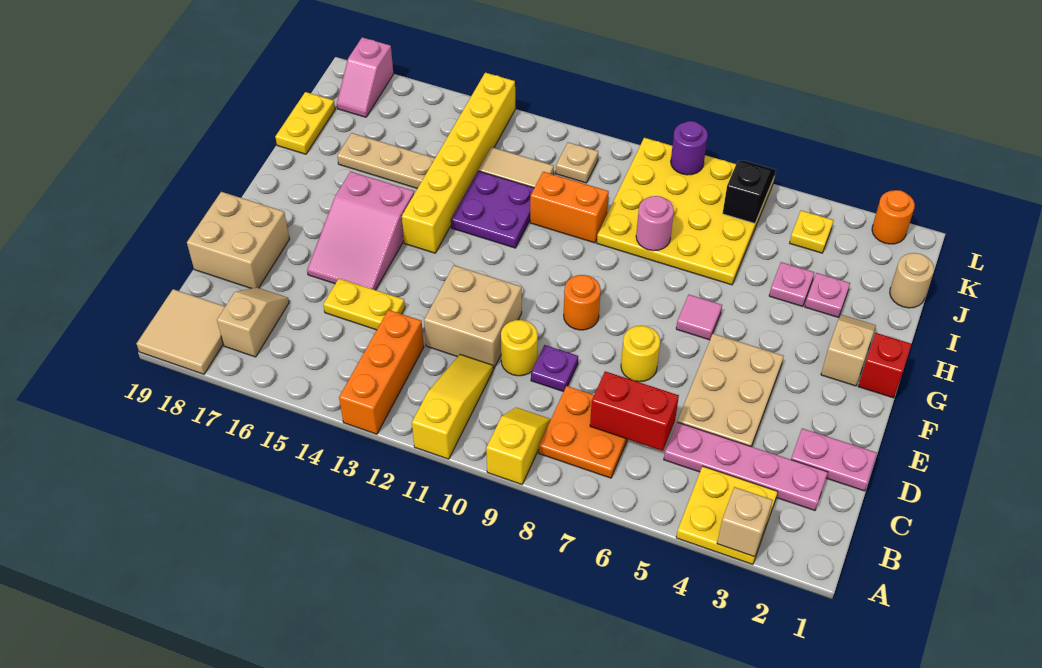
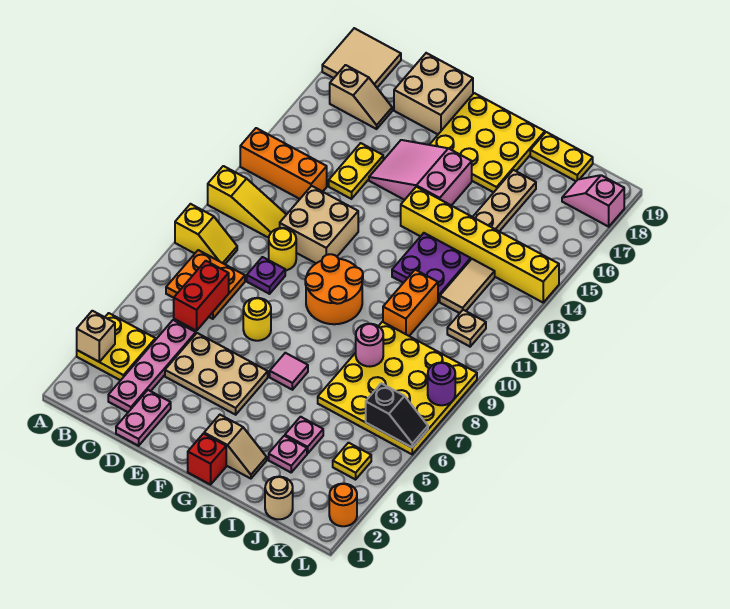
orange 1x1 round brick [564,275,601,330] -> orange 2x2 round brick [305,254,363,324]
none -> yellow 3x3 plate [430,93,545,192]

